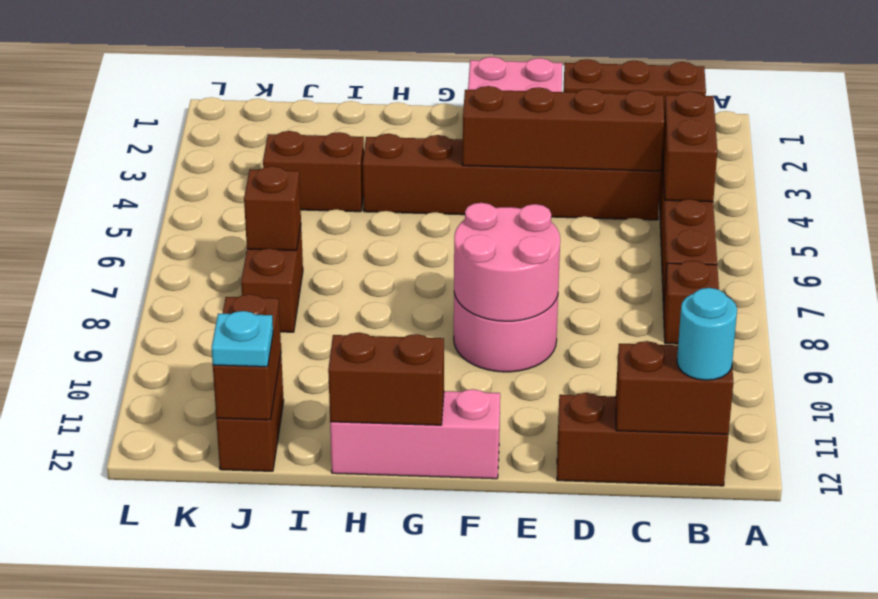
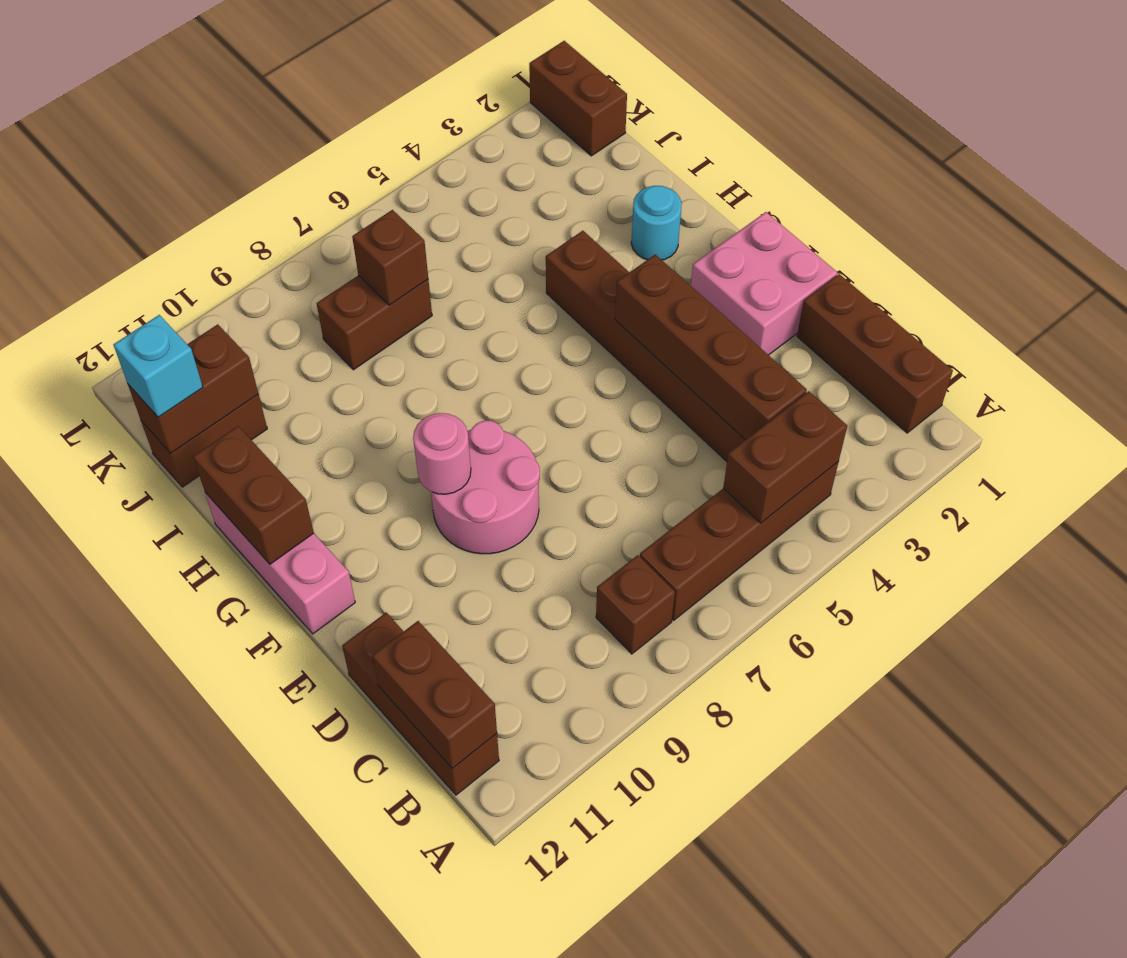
cyan 1x1 round brick [677,288,737,380] -> cyan 1x1 round brick moved to [631,186,682,260]
pink 2x2 round brick [454,203,560,321] -> pink 1x1 round brick [413,413,471,494]
brown 1x2 brick [263,131,364,212] -> brown 1x2 brick moved to [529,41,627,156]
cyan 1x1 plate [212,311,273,367] -> cyan 1x1 brick [113,315,203,417]

